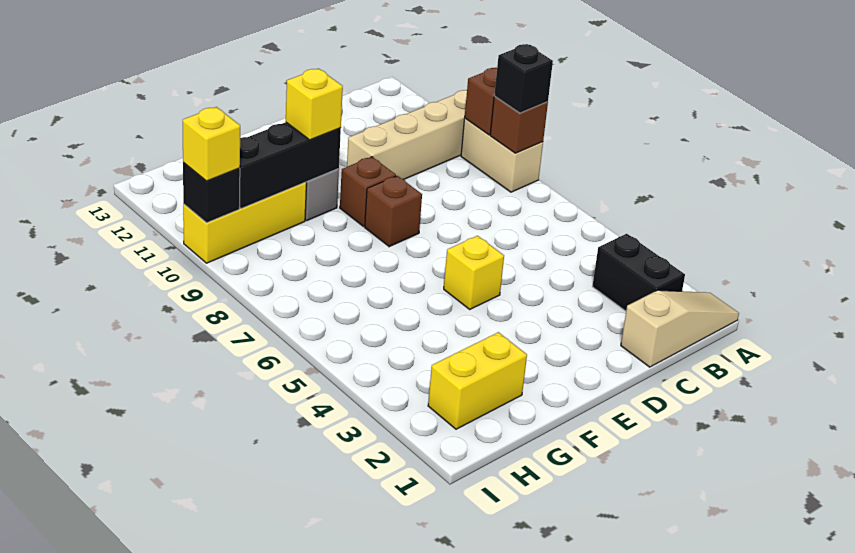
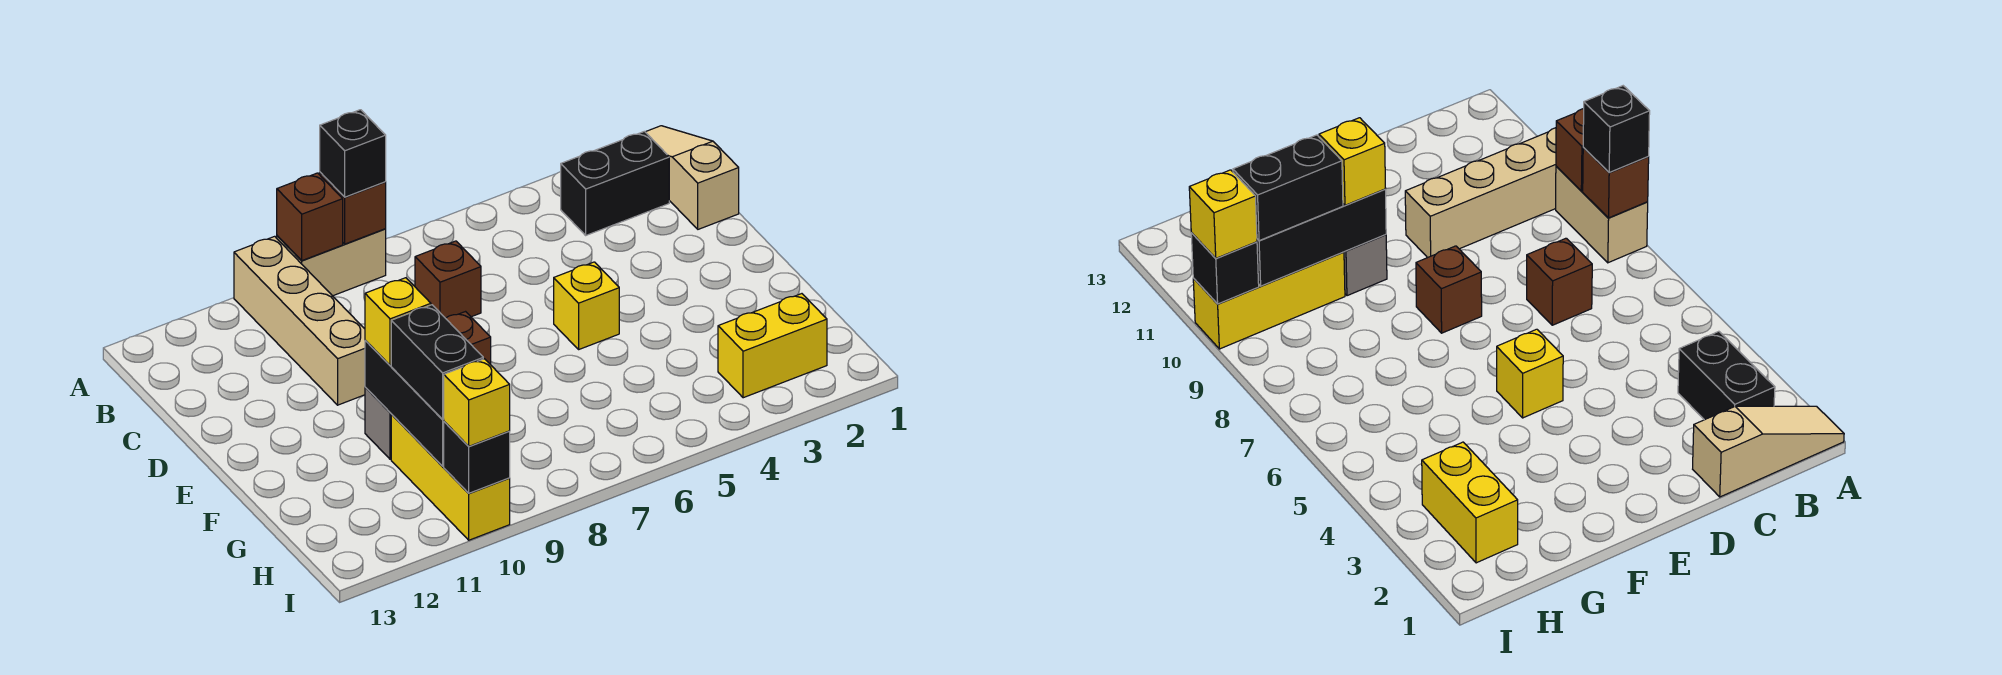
brown 1x1 brick [340,157,396,227] -> brown 1x1 brick moved to [415,241,481,318]
yellow 1x2 brick [428,332,527,429] -> yellow 1x2 brick turned to [718,294,827,398]
none -> black 1x2 brick [391,305,483,419]

